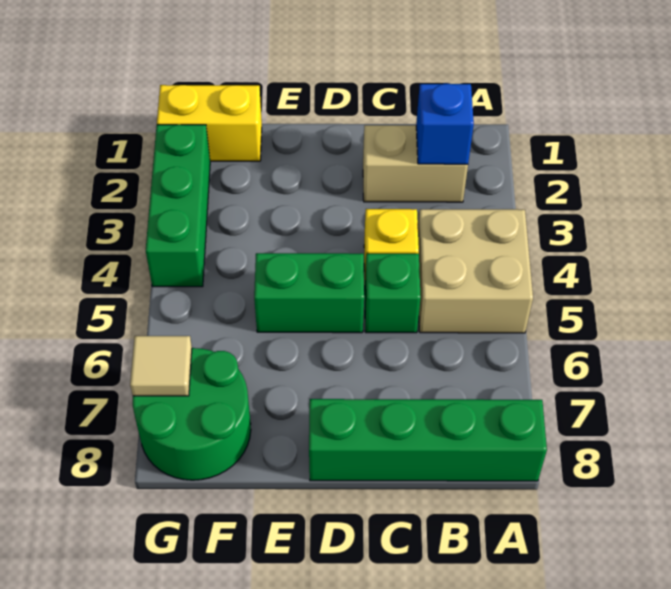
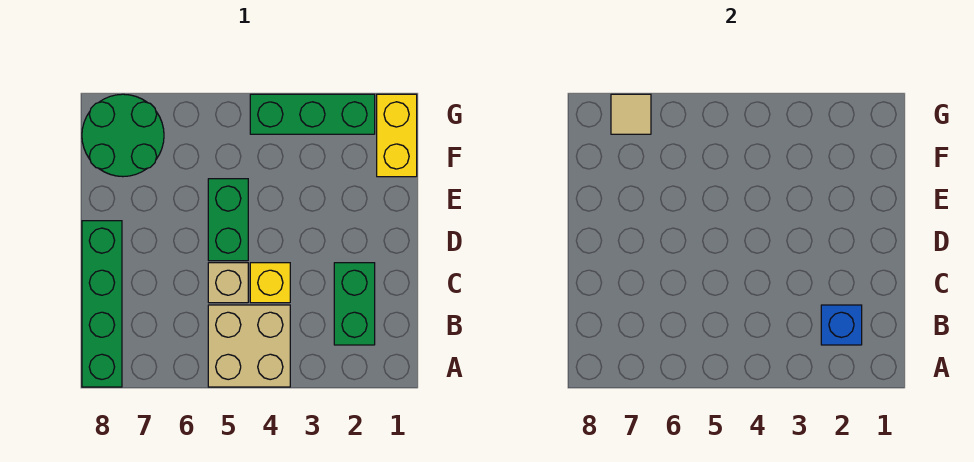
tan 1x2 brick [363,125,468,202] -> green 1x2 brick [334,263,375,345]
green 1x1 brick [365,254,421,333] -> tan 1x1 brick [208,263,248,303]

